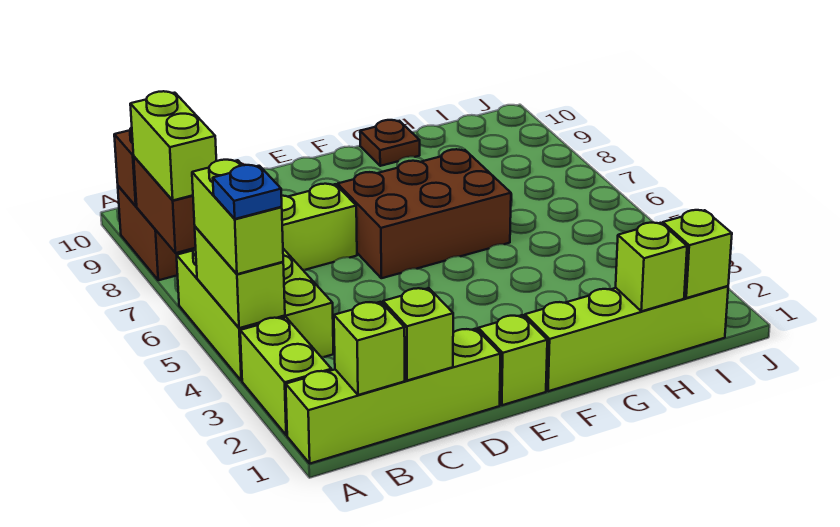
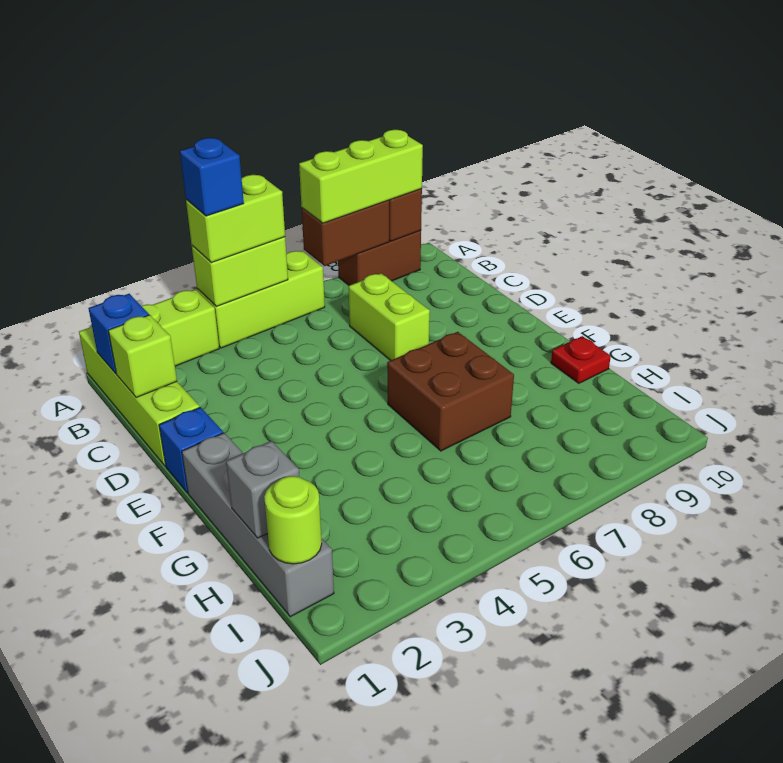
lime 2x3 brick [177,247,333,381] -> lime 1x3 brick [197,251,325,348]
blue 1x1 plate [213,165,282,219] -> blue 1x1 brick [180,138,244,216]
lime 1x2 brick [130,91,216,200] -> lime 1x3 brick [299,130,423,223]
lime 1x1 brick [334,302,405,395] -> blue 1x1 brick [88,294,149,374]
lime 1x1 brick [478,315,547,405] -> blue 1x1 brick [159,407,223,493]
brown 2x3 brick [338,149,511,278] -> brown 2x2 brick [387,332,514,451]
lime 1x4 brick [525,286,728,391] -> grey 1x4 brick [182,433,334,617]
brown 1x1 plate [360,120,420,166] -> red 1x1 plate [551,336,611,383]
lime 1x1 brick [616,223,687,311] -> grey 1x1 brick [226,441,299,538]
lime 1x1 brick [663,210,732,298] -> lime 1x1 round brick [264,476,322,564]

